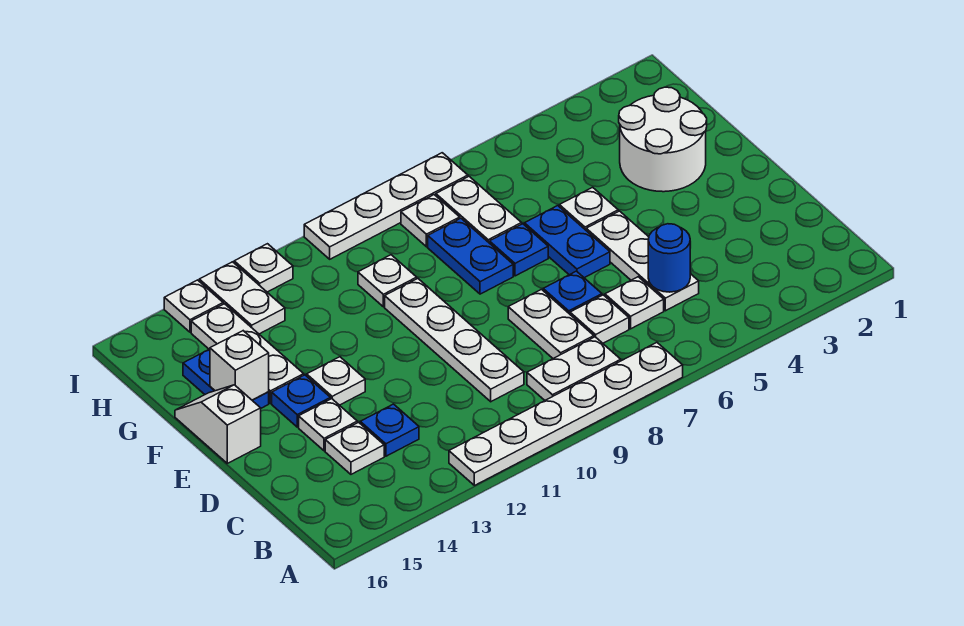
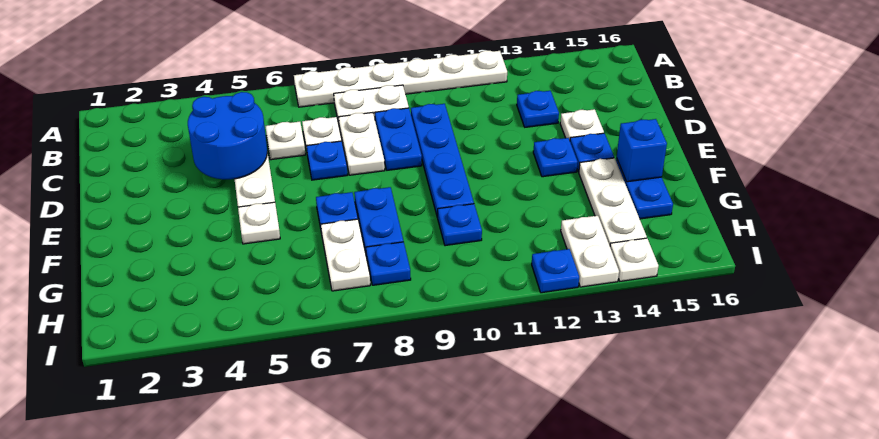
blue 1x1 round brick [648,224,690,292] -> blue 2x2 round brick [188,92,267,179]
white 1x4 plate [385,279,524,402] -> blue 1x4 plate [411,104,474,218]
white 1x1 plate [325,422,384,474] -> none
blue 1x2 plate [524,206,610,278] -> blue 1x2 plate moved to [375,108,422,170]
white 1x1 plate [307,357,365,405] -> blue 1x1 plate [533,138,577,177]
white 1x2 slope [175,385,261,463] -> none
white 2x2 round brick [619,87,707,192] -> none
white 1x1 brick [210,331,269,400] -> blue 1x1 brick [617,119,667,182]
white 1x1 plate [358,255,417,307] -> blue 1x1 plate [438,204,482,246]
white 1x1 plate [401,195,460,247] -> blue 1x1 plate [366,242,411,285]
white 1x4 plate [304,153,468,259] -> none
white 1x1 plate [234,244,293,292] -> blue 1x1 plate [532,249,579,293]

